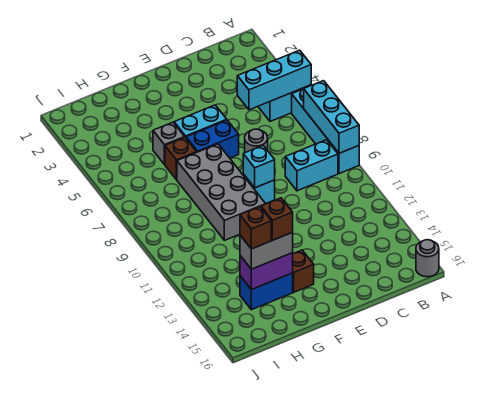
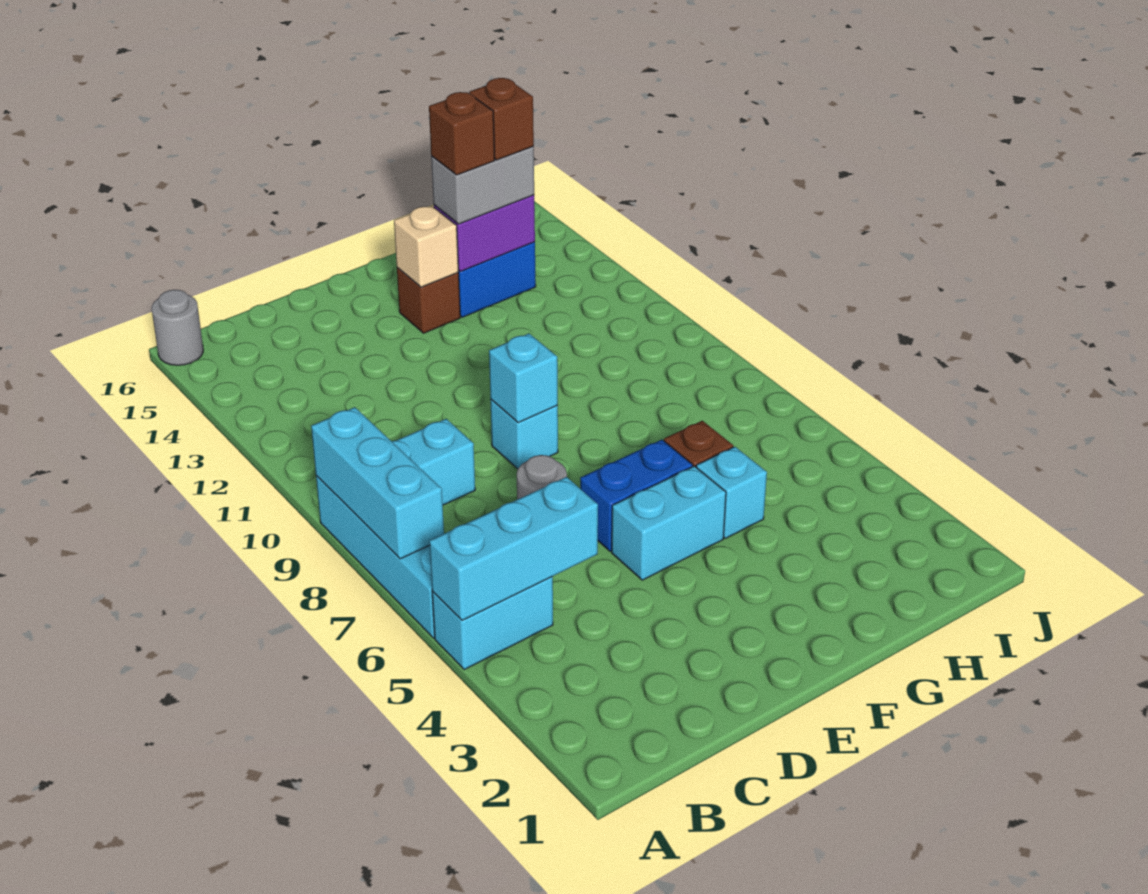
grey 2x4 brick [177,144,266,240] -> none
none -> tan 1x1 brick [394,206,458,287]
grey 1x1 brick [153,122,185,165] -> cyan 1x1 brick [696,447,767,538]

